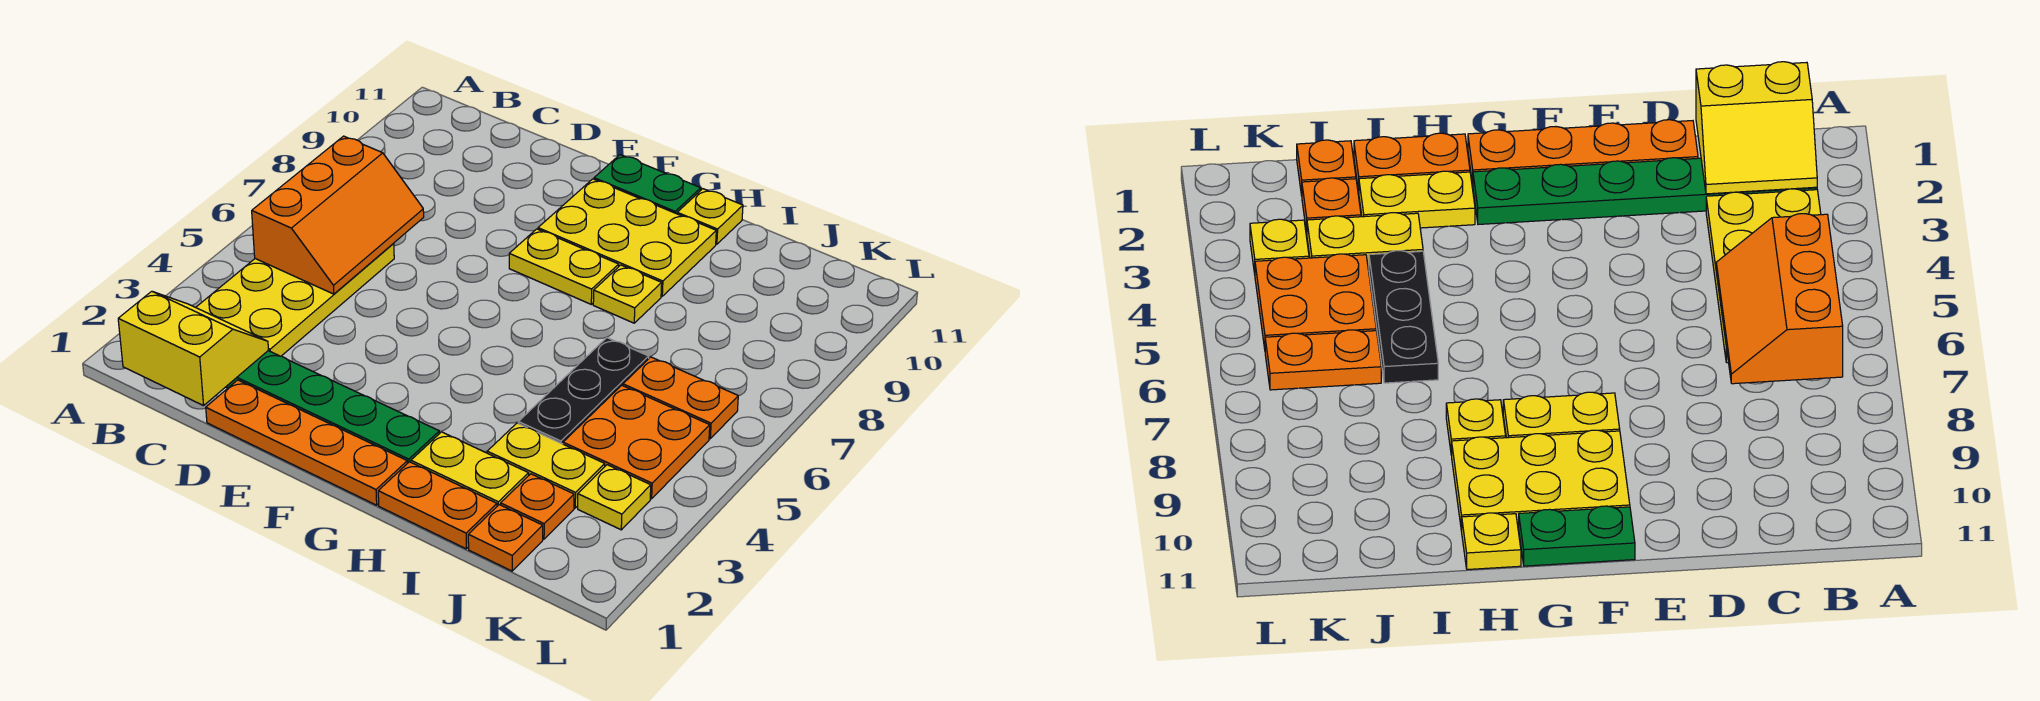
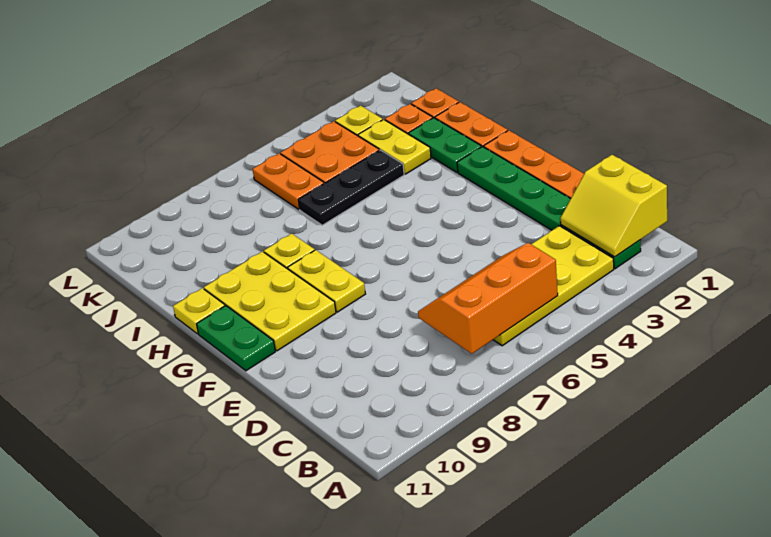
yellow 1x2 plate [411,432,529,506] -> green 1x2 plate [409,118,481,172]

